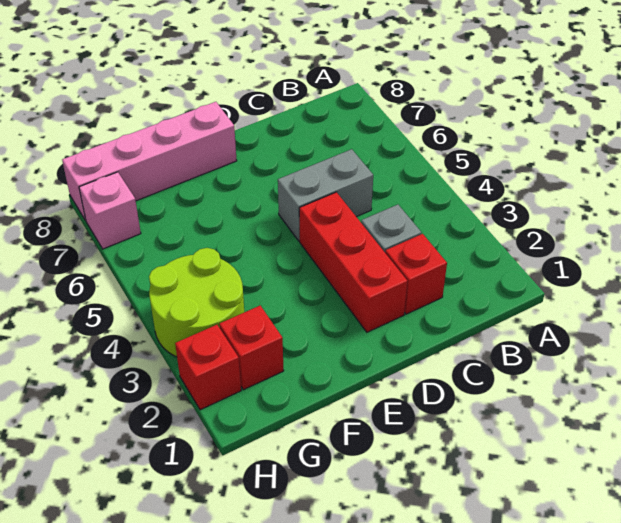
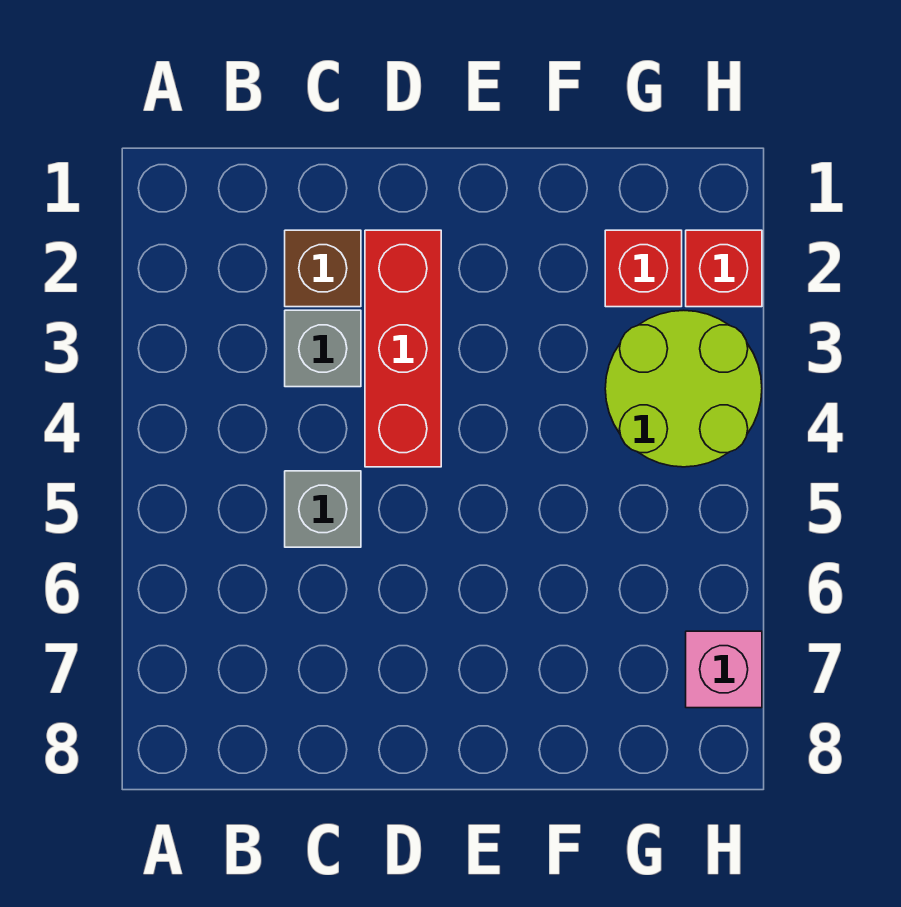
red 1x1 brick [385,234,447,314] -> brown 1x1 brick [285,230,361,307]
grey 1x2 brick [278,149,373,241] -> grey 1x1 brick [285,471,361,547]
pink 1x4 brick [62,102,237,221] -> none

